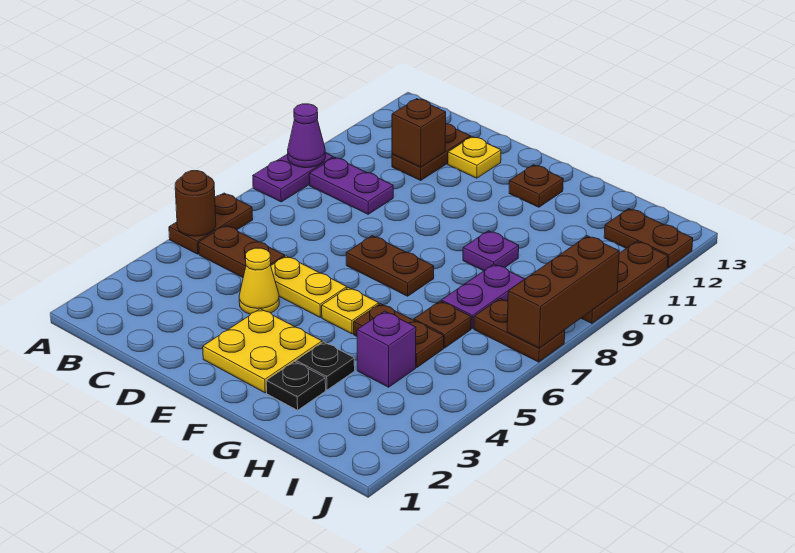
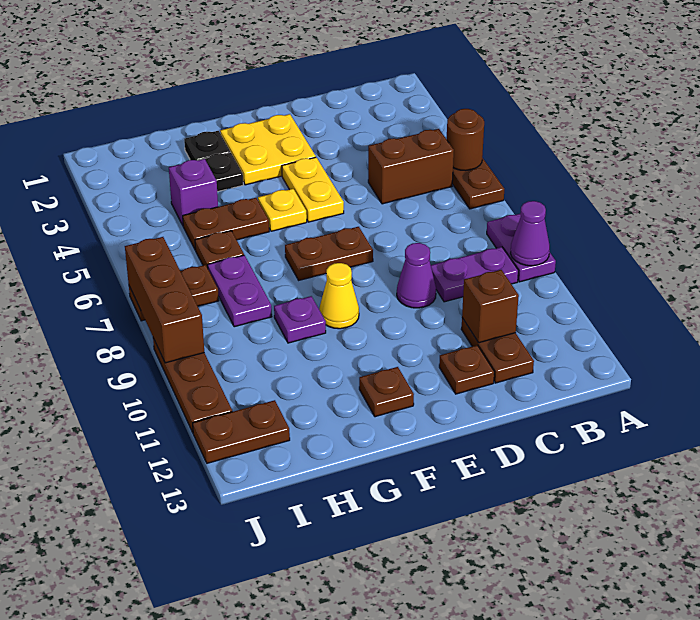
brown 1x2 plate [199,225,285,278] -> brown 1x2 brick [368,129,454,204]
yellow 1x1 cone [239,248,279,314] -> yellow 1x1 cone moved to [319,263,359,329]
yellow 1x2 plate [271,256,347,317] -> yellow 1x2 plate turned to [282,157,344,222]
none -> purple 1x1 cone [397,243,436,308]
yellow 1x1 plate [448,137,501,178] -> brown 1x1 plate [439,345,494,394]

